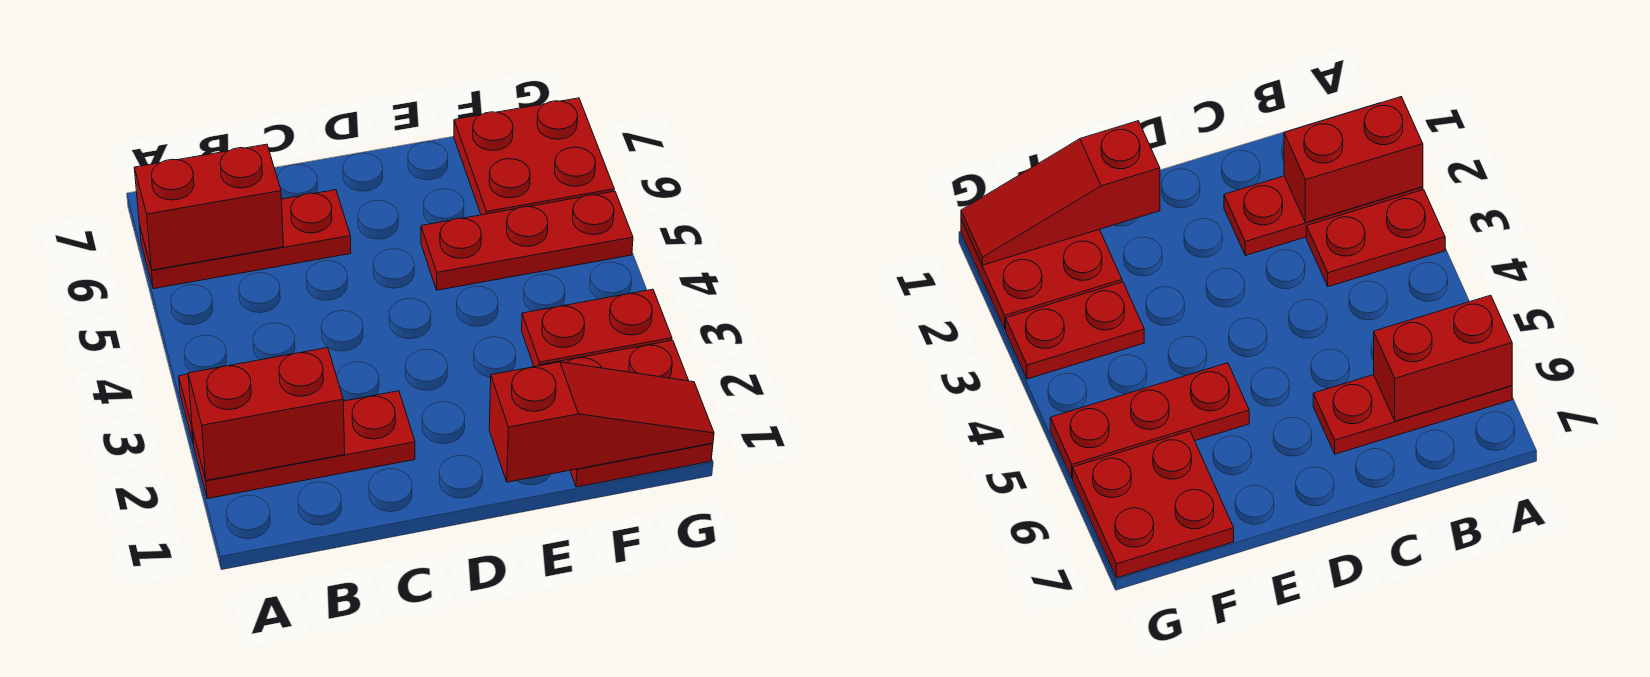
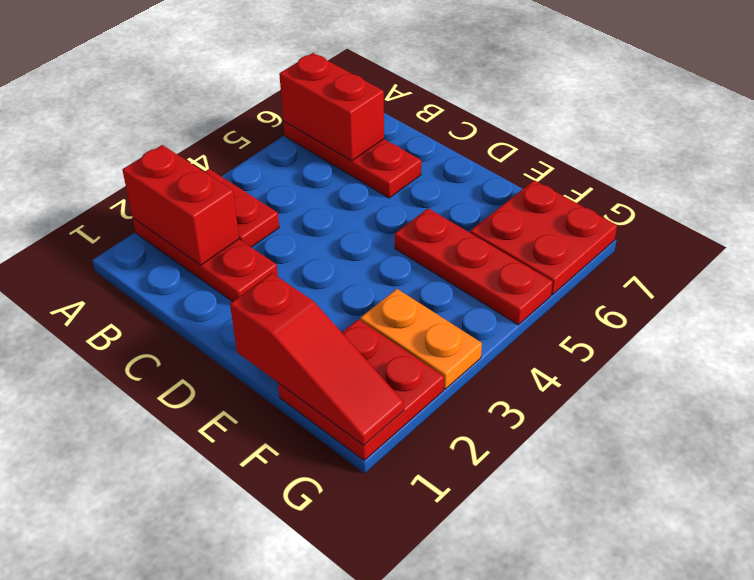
red 1x2 plate [521,289,672,367] -> orange 1x2 plate [360,289,482,389]

